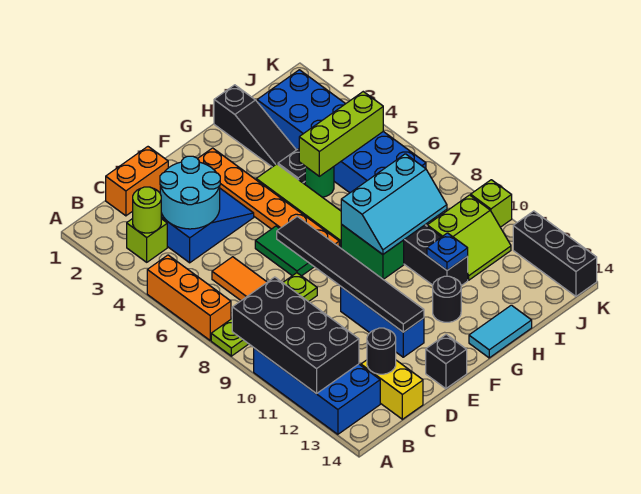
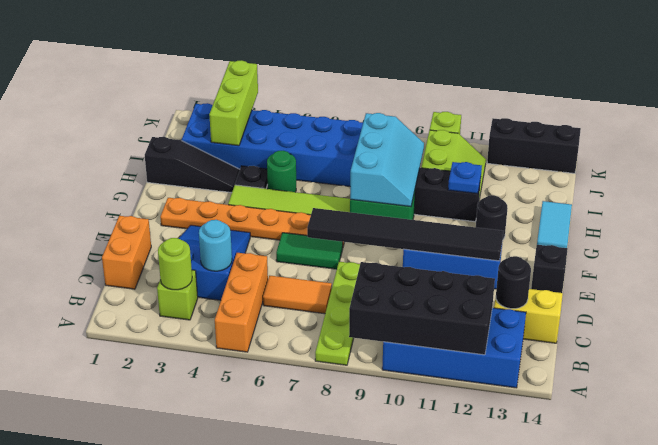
orange 1x3 brick [147,255,231,340] -> orange 1x3 brick turned to [215,253,268,352]
cyan 2x2 round brick [160,156,220,229] -> cyan 1x1 round brick [199,220,232,271]
lime 1x3 brick [299,92,383,176] -> lime 1x3 brick moved to [209,60,258,146]

